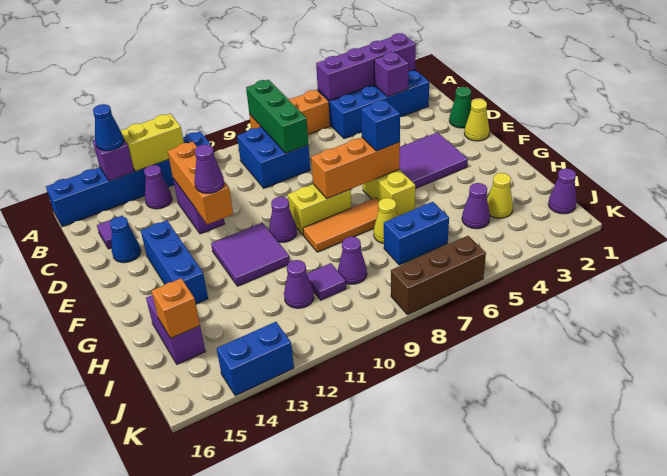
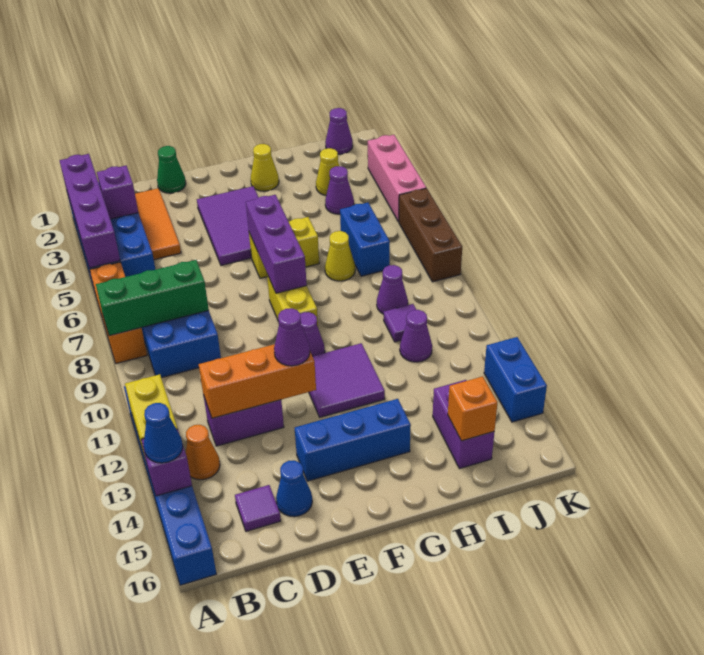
purple 1x1 cone [144,165,172,209] -> orange 1x1 cone [186,425,220,480]
yellow 1x1 cone [464,99,489,141] -> yellow 1x1 cone moved to [251,144,279,191]
orange 1x3 brick [311,137,400,199] -> purple 1x3 brick [246,195,307,293]
blue 1x1 brick [361,100,400,151] -> none
orange 1x3 tile [303,198,379,252] -> orange 1x3 tile moved to [135,188,181,260]
purple 1x2 brick [146,295,205,364] -> purple 1x2 brick turned to [433,380,494,469]
none -> pink 1x3 brick [367,135,426,222]

